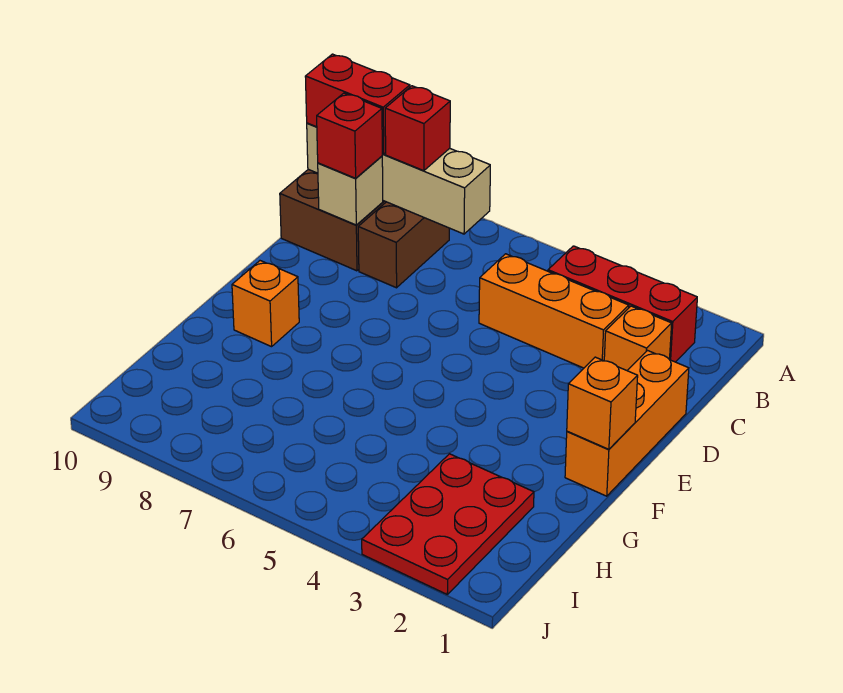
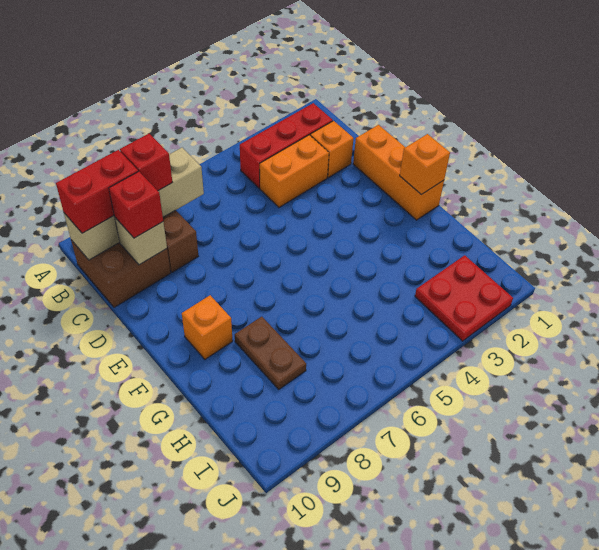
orange 1x3 brick [479,254,629,368] -> orange 1x2 brick [260,135,329,207]
none -> brown 1x2 plate [235,317,306,389]
red 2x3 plate [362,454,534,594] -> red 2x2 plate [415,255,513,341]

